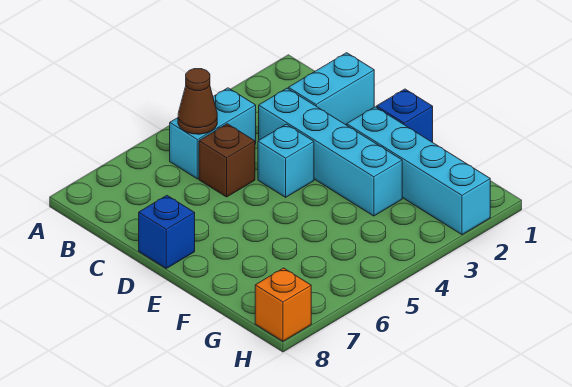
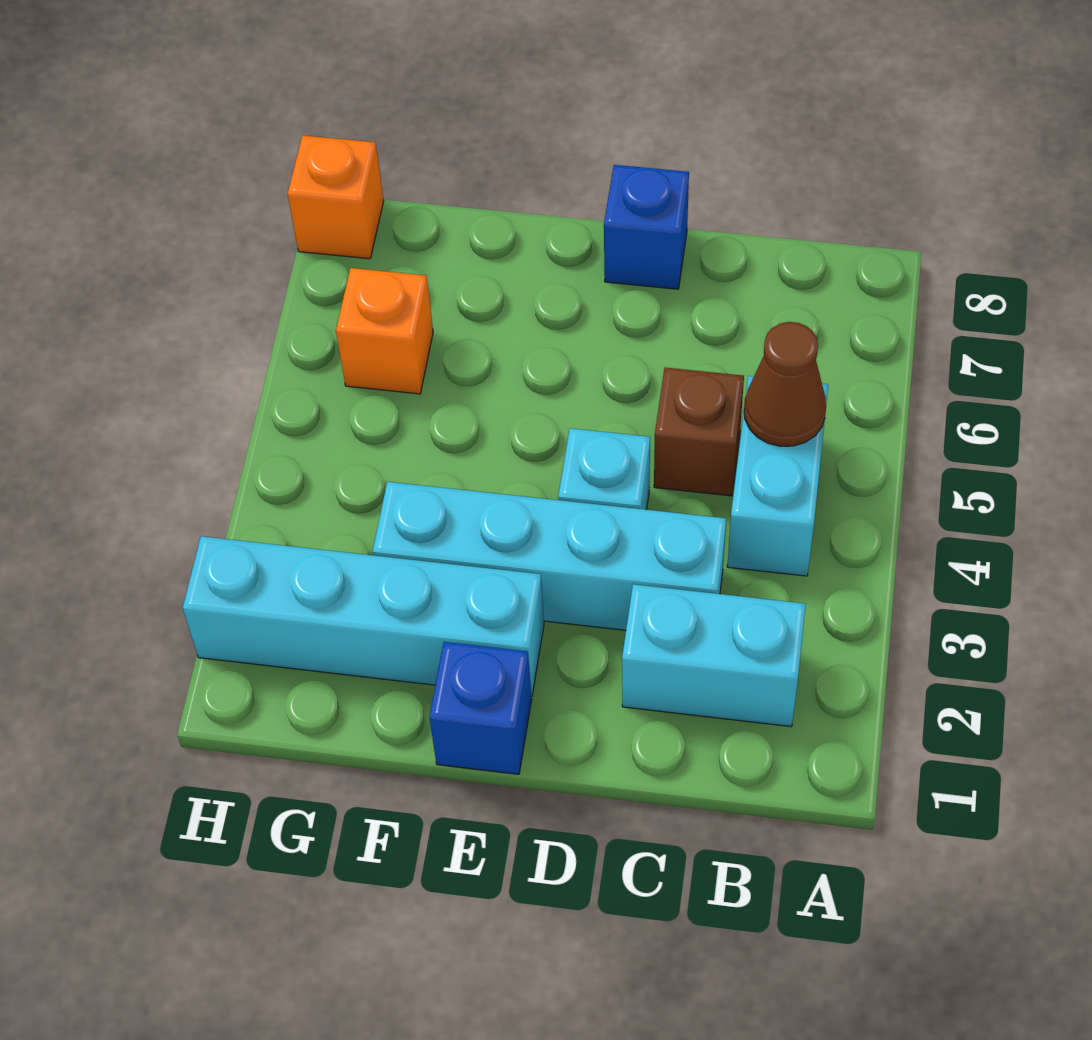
cyan 1x2 brick [288,53,374,125] -> cyan 1x2 brick turned to [622,584,806,727]
none -> orange 1x1 brick [336,268,433,394]

